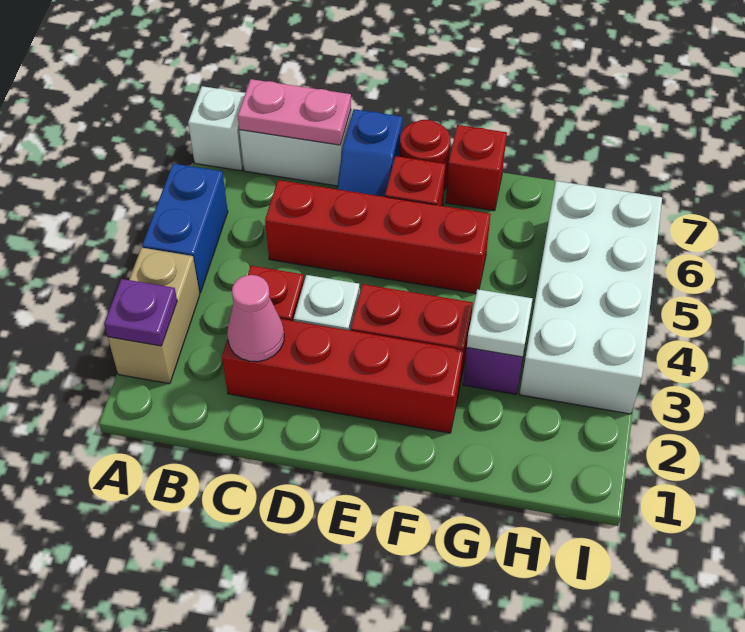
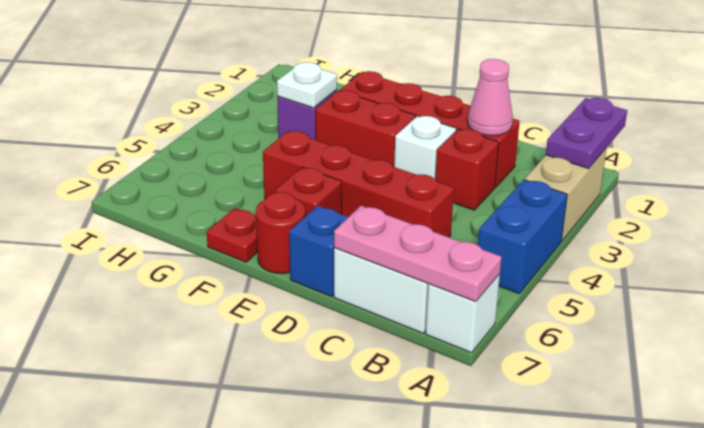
purple 1x1 plate [104,279,177,346] -> purple 1x2 plate [546,98,627,169]
pink 1x2 plate [238,79,351,145] -> pink 1x3 plate [334,206,501,302]
red 1x1 brick [446,125,507,211] -> red 1x1 plate [207,208,257,262]
white 2x4 brick [520,181,662,414] -> none

